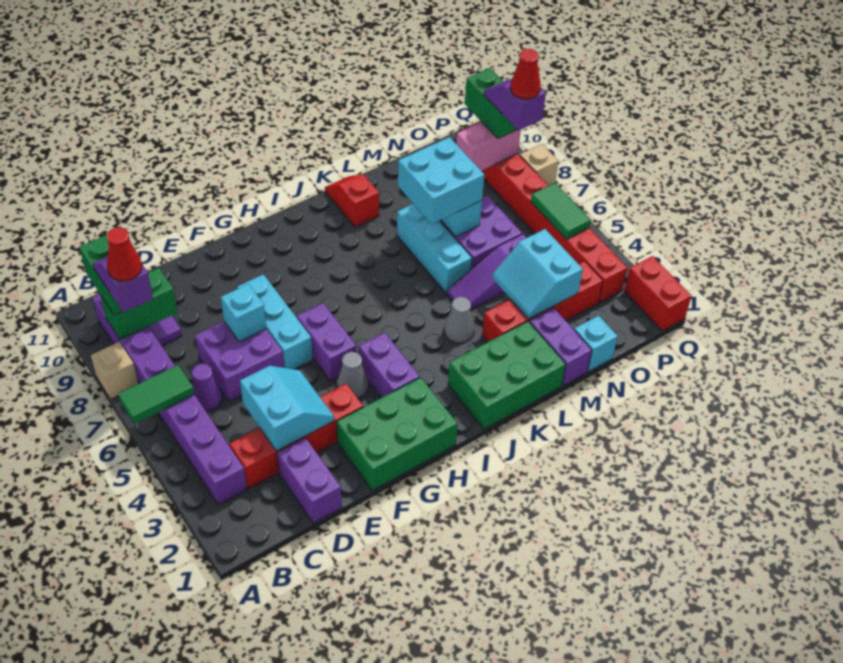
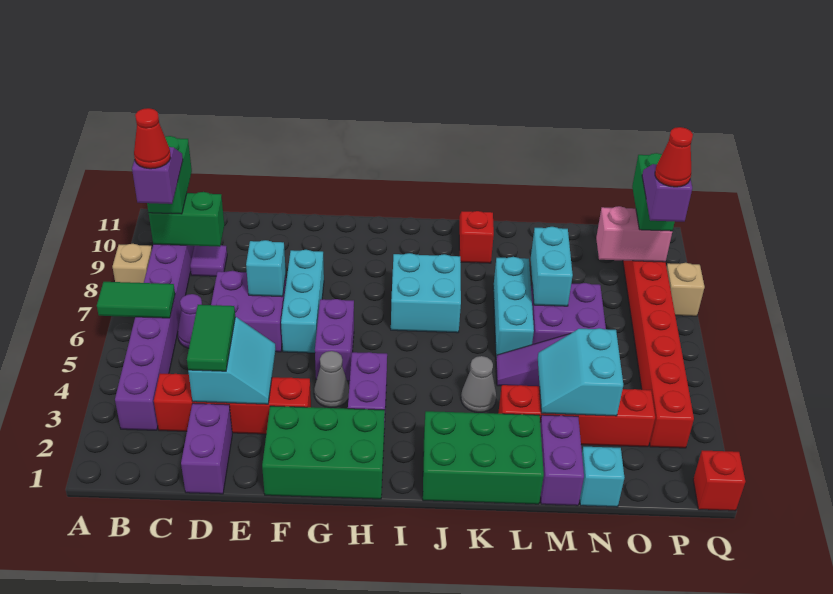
cyan 2x2 brick [398,137,484,224] -> cyan 2x2 brick moved to [391,253,461,333]
green 1x2 tile [531,183,591,239] -> green 1x2 tile moved to [187,305,235,371]
red 1x2 brick [624,256,692,331] -> red 1x1 brick [693,450,745,511]

